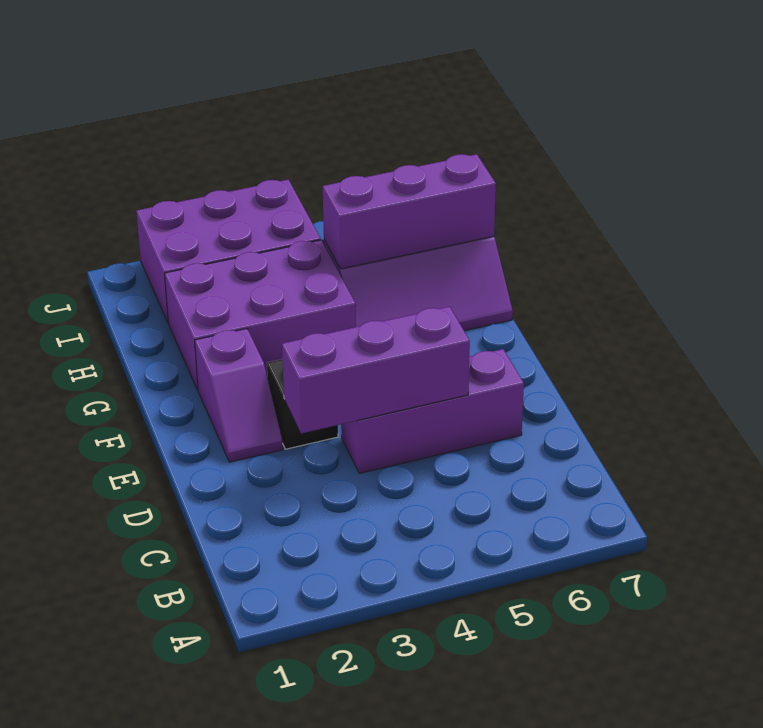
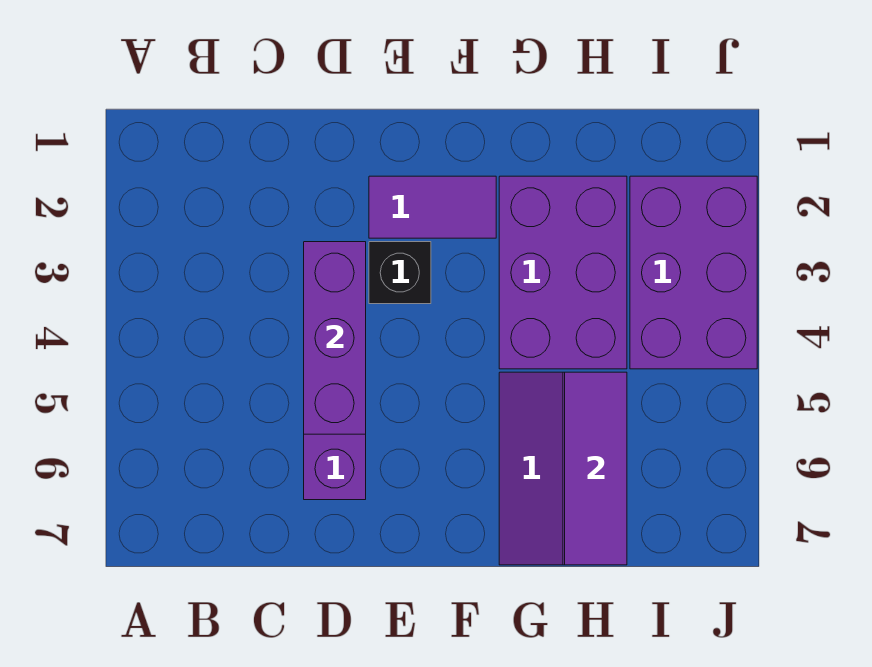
purple 1x2 slope [195,329,283,462] -> purple 1x2 tile [369,176,496,238]
purple 1x3 brick [323,154,496,269] -> purple 1x3 tile [565,372,627,565]

